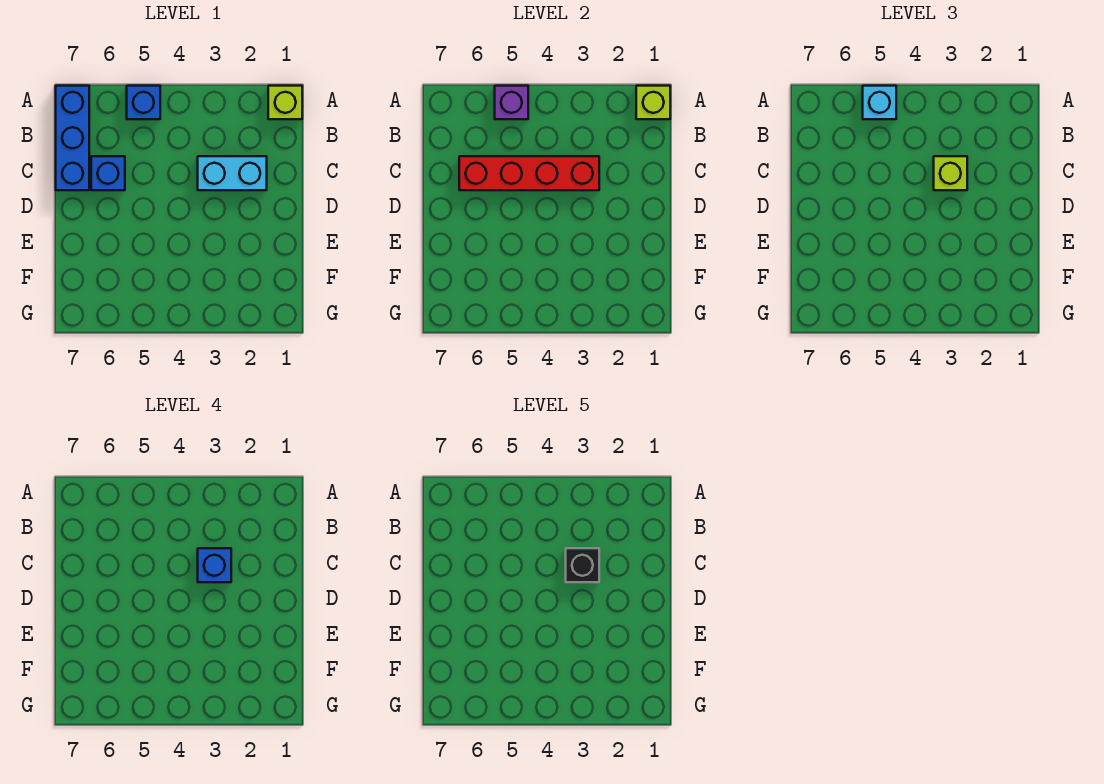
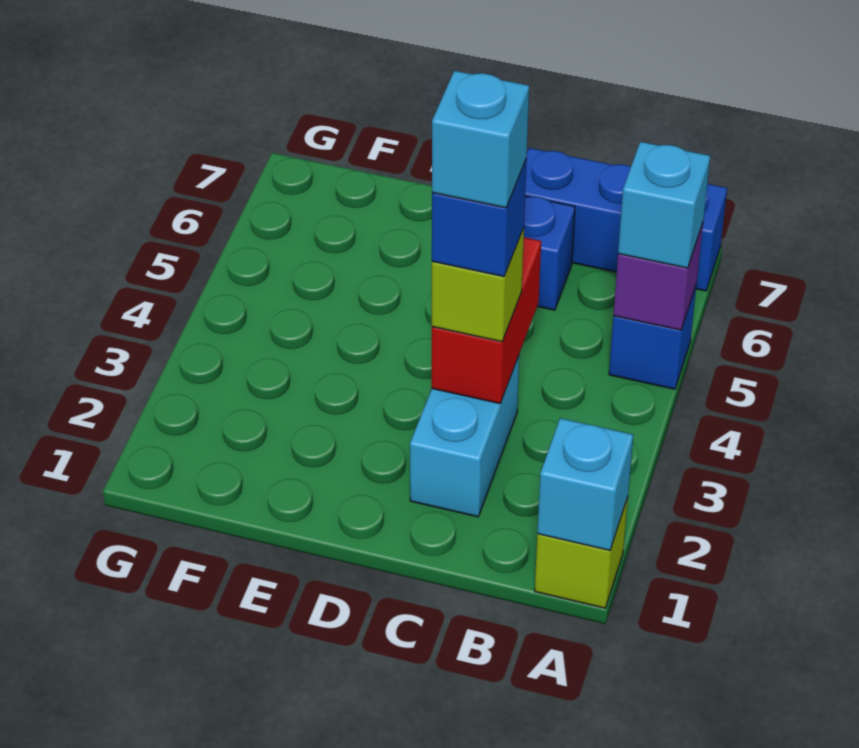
lime 1x1 brick [636,86,670,119] -> cyan 1x1 brick [537,418,633,550]
red 1x4 brick [459,156,599,190] -> red 1x2 brick [432,237,541,404]
black 1x1 brick [566,548,599,582] -> cyan 1x1 brick [432,71,529,208]

